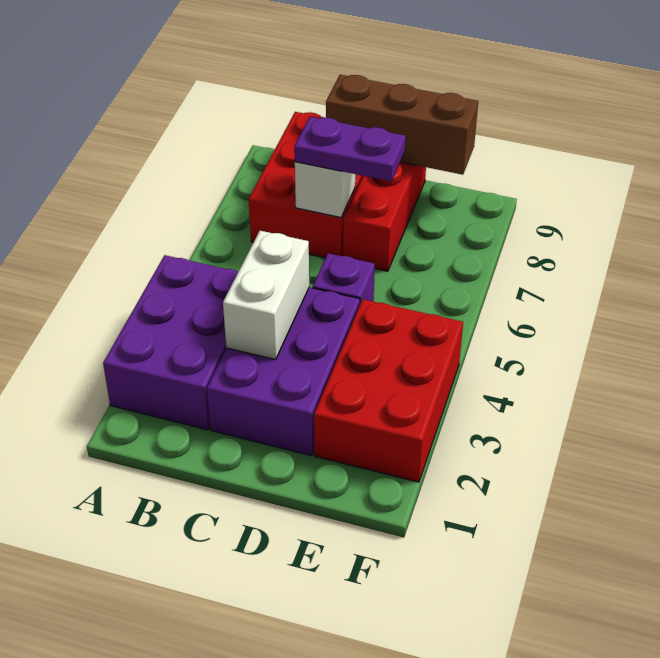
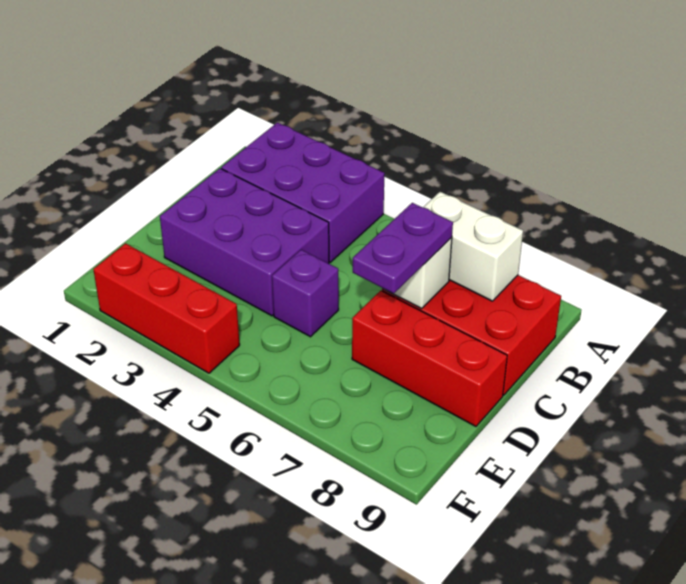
white 1x2 brick [223,231,309,359] -> white 1x2 brick moved to [424,192,523,301]
brown 1x3 brick [326,75,478,175] -> none
red 2x3 brick [314,299,463,482] -> red 1x3 brick [93,243,240,373]

